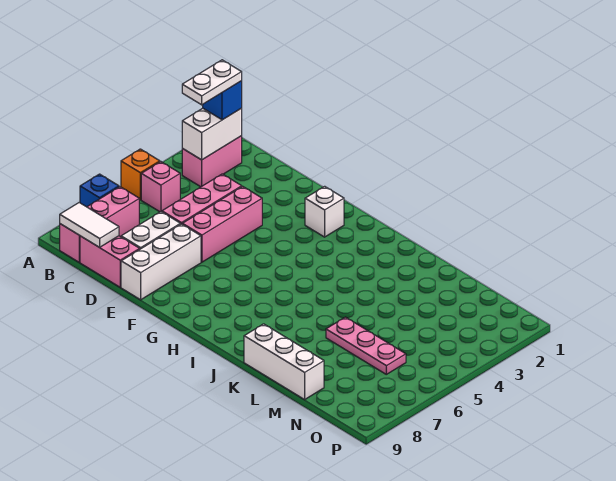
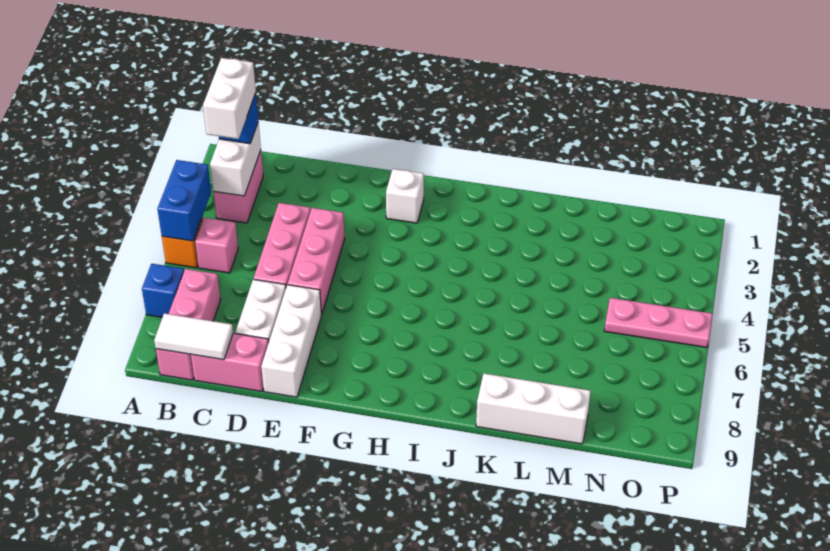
none -> blue 1x2 brick [157,160,211,241]
white 1x2 plate [182,60,242,105] -> white 1x2 brick [203,58,256,139]
pink 1x3 plate [326,317,406,374] -> pink 1x3 plate moved to [604,298,712,347]

